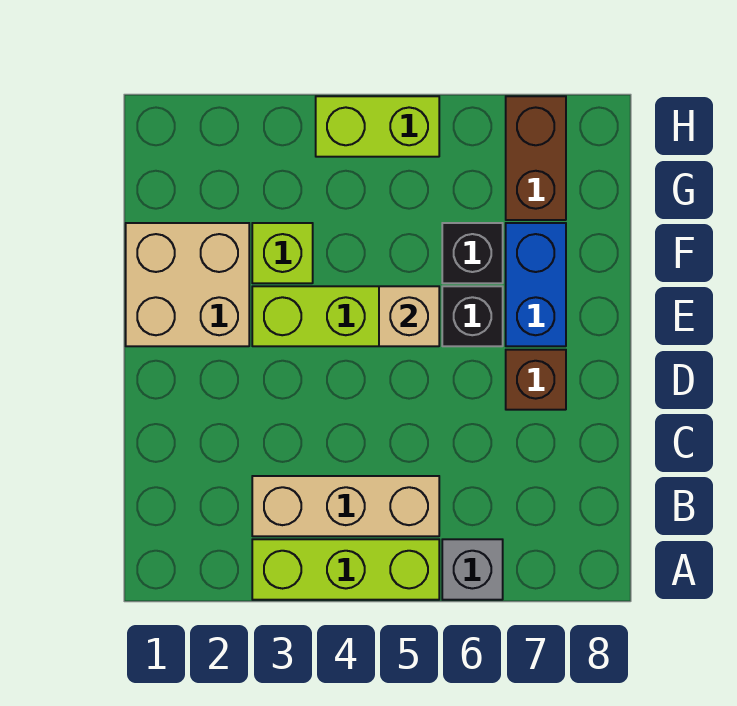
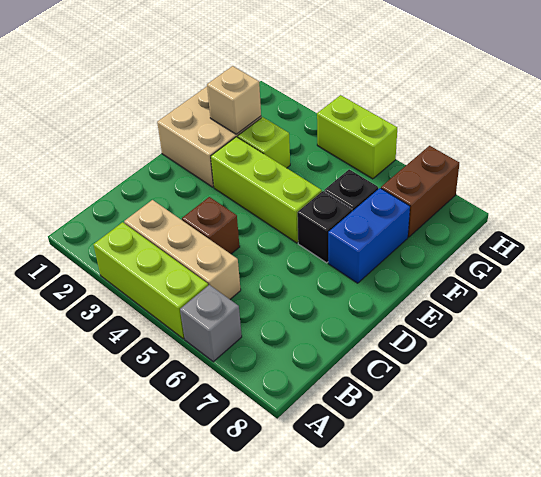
brown 1x1 brick [506,350,566,410] -> brown 1x1 brick moved to [182,197,240,254]
tan 1x1 brick [379,286,439,346] -> tan 1x1 brick moved to [207,66,261,134]

